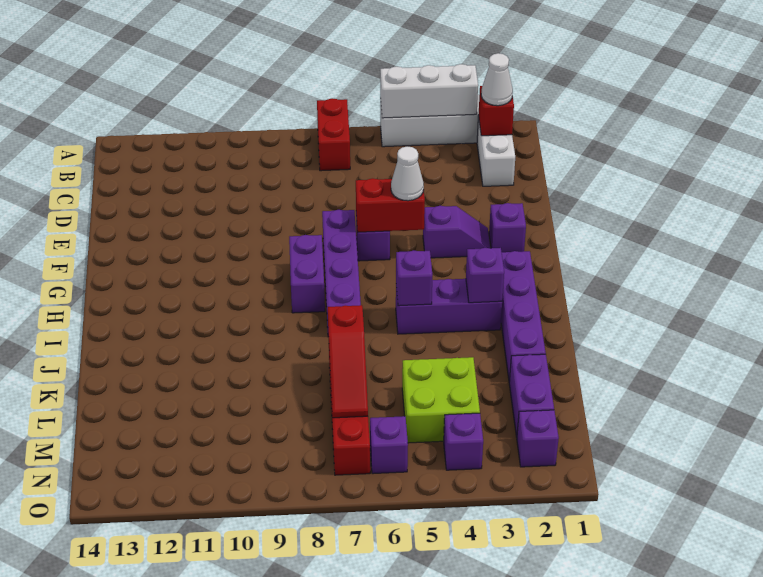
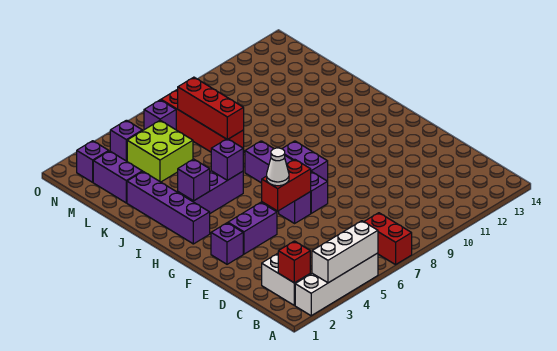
white 1x1 cone [481,53,513,106] -> none
purple 1x2 slope [423,206,490,258] -> purple 1x2 brick [228,202,277,254]
red 1x3 slope [328,305,368,418] -> red 1x3 brick [178,77,244,139]

